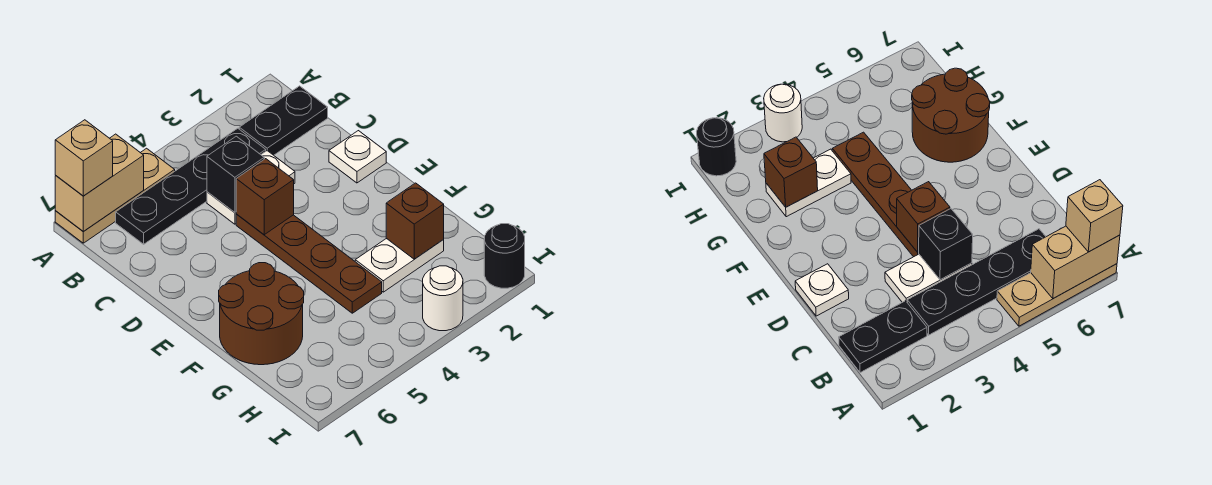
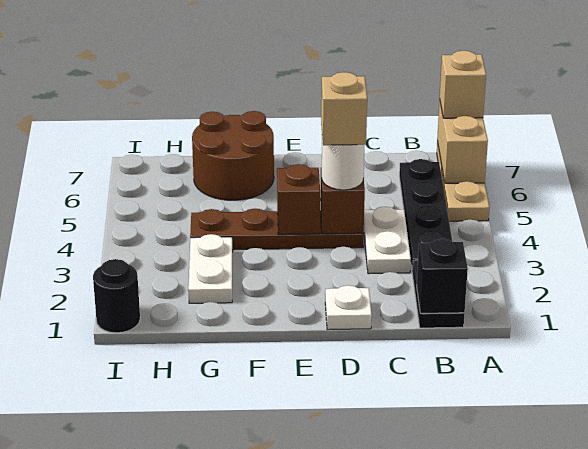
black 1x1 brick [207,136,264,212] -> black 1x1 brick moved to [417,239,468,313]
none -> tan 1x1 brick [321,72,367,145]
brown 1x1 brick [386,183,444,259] -> brown 1x1 brick moved to [277,164,320,235]
white 1x1 round brick [423,266,463,331] -> white 1x1 round brick moved to [322,140,364,190]

